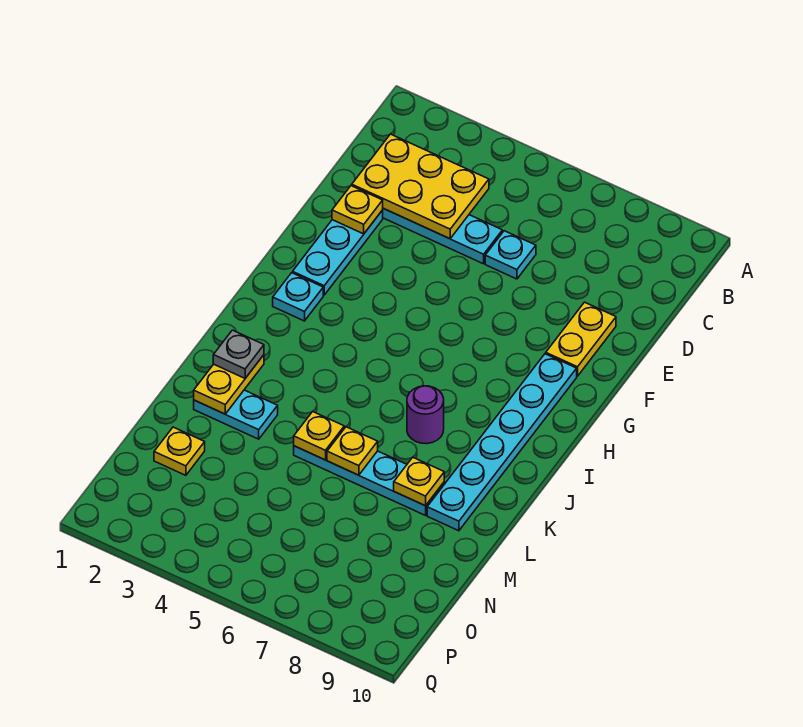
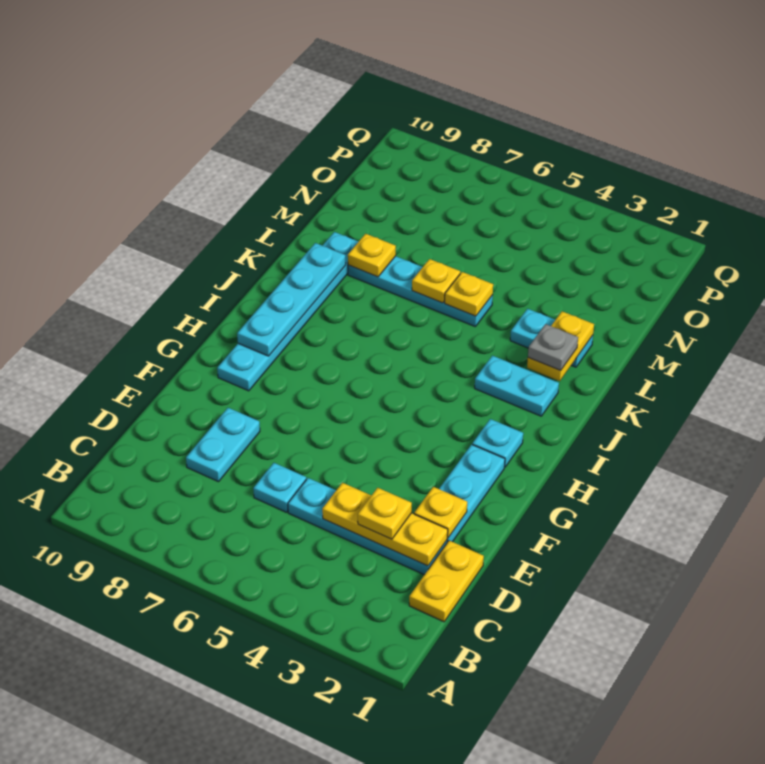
yellow 2x3 plate [352,134,489,239] -> yellow 1x3 plate [322,483,448,566]
none -> cyan 1x2 plate [186,408,260,482]
yellow 1x2 plate [546,302,616,376] -> yellow 1x2 plate moved to [409,541,484,622]
none -> cyan 1x4 plate [237,243,346,356]
none -> cyan 1x2 plate [475,356,559,416]
purple 1x1 round brick [407,386,444,444] -> none
yellow 1x1 plate [154,427,205,475] -> yellow 1x1 plate moved to [358,488,412,539]

